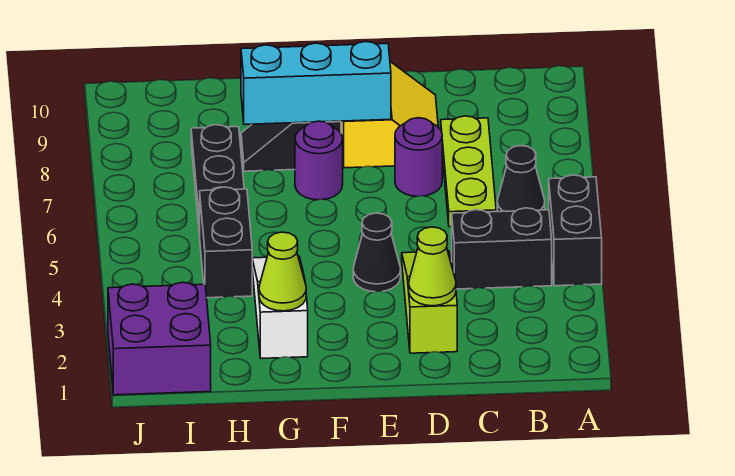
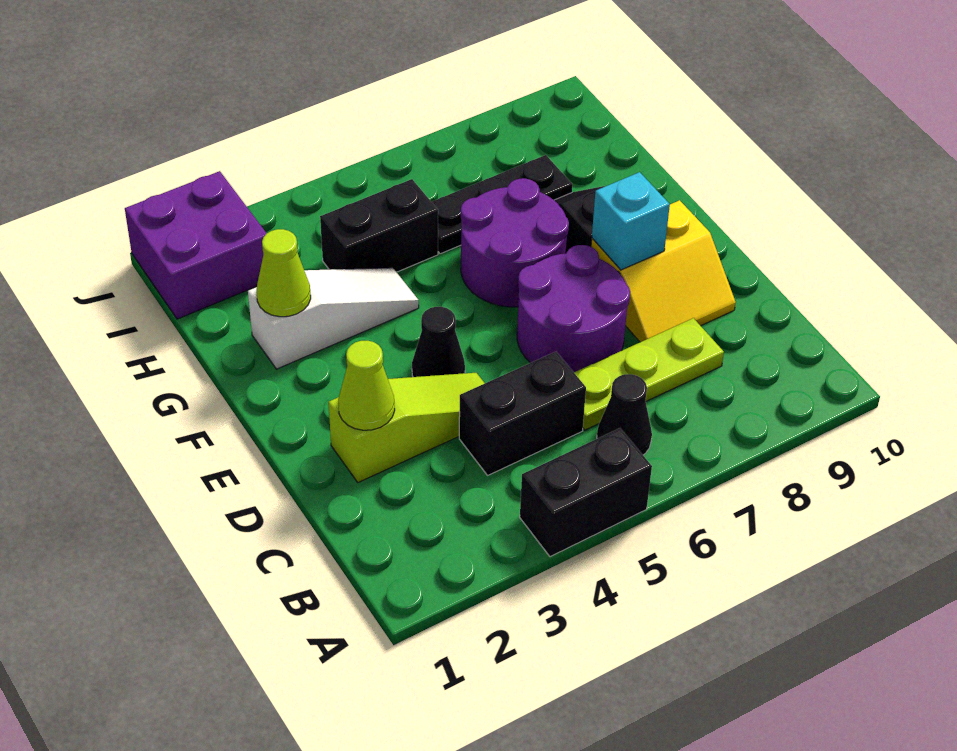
black 1x2 brick [452,208,552,289] -> black 1x2 brick turned to [459,352,586,475]
purple 1x1 round brick [395,118,442,196] -> purple 2x2 round brick [517,245,630,372]
cyan 1x3 brick [241,42,391,125] -> cyan 1x1 brick [592,172,670,270]
purple 1x1 round brick [295,121,343,200] -> purple 2x2 round brick [461,178,569,307]

